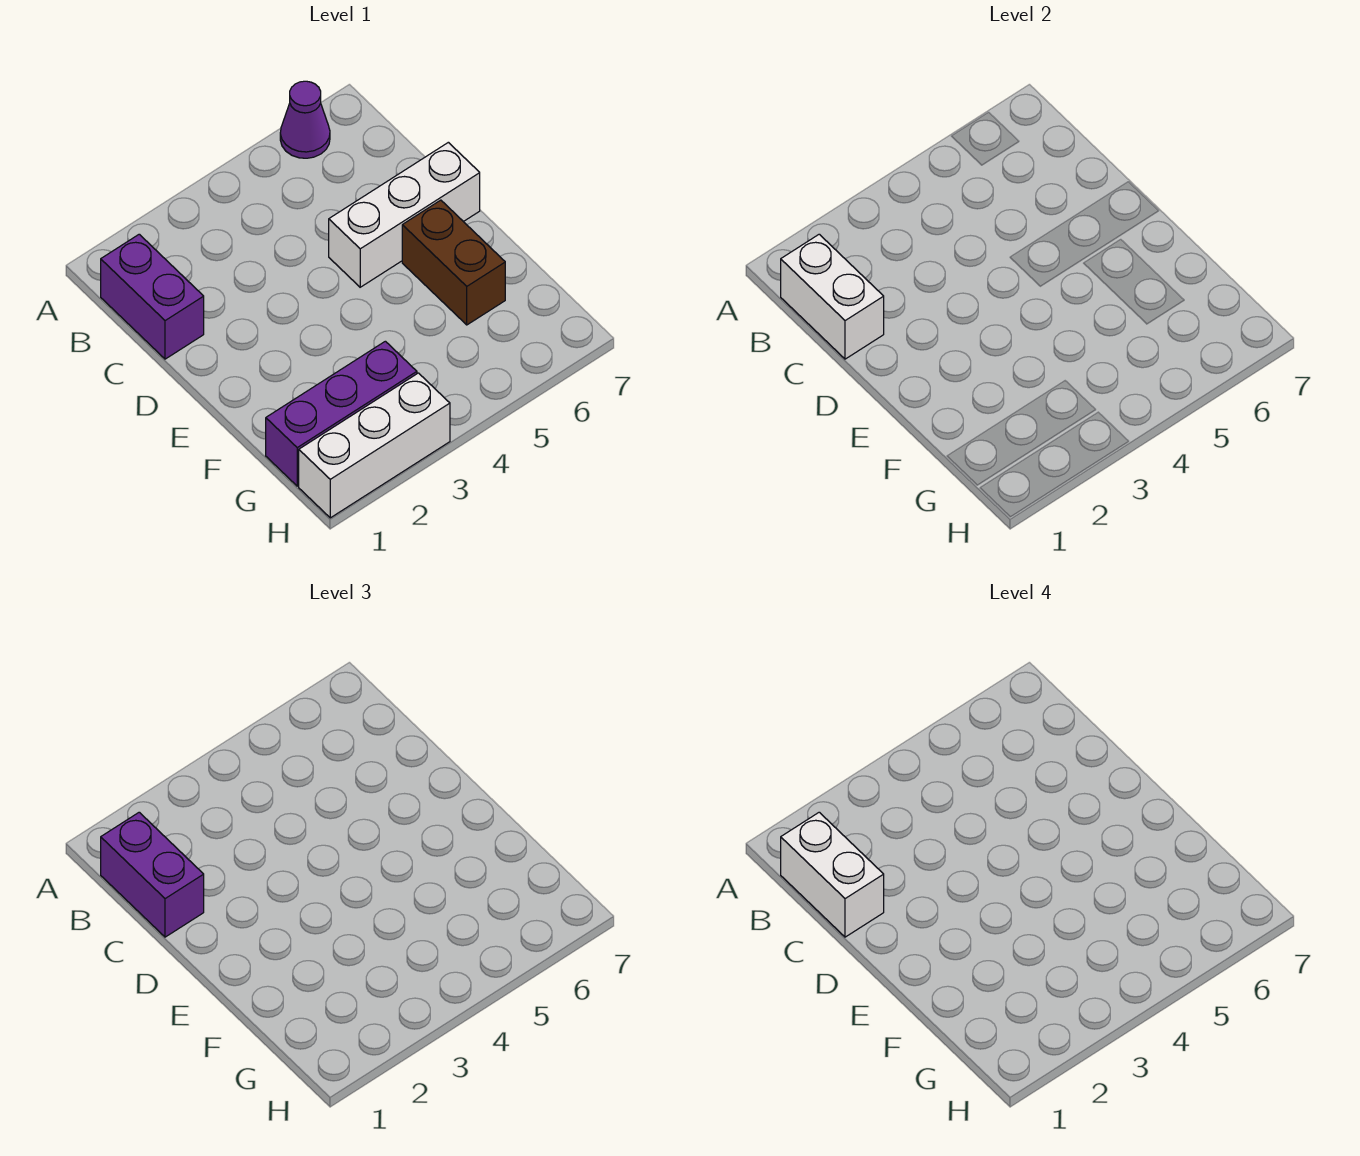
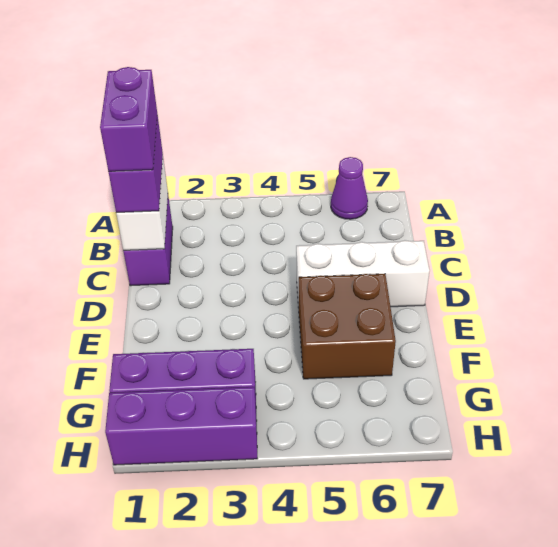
white 1x2 brick [781,812,884,937] -> purple 1x2 brick [100,67,157,171]
brown 1x2 brick [402,200,505,325] -> brown 2x2 brick [299,274,396,379]
white 1x3 brick [299,373,450,518] -> purple 1x3 brick [105,387,257,465]

